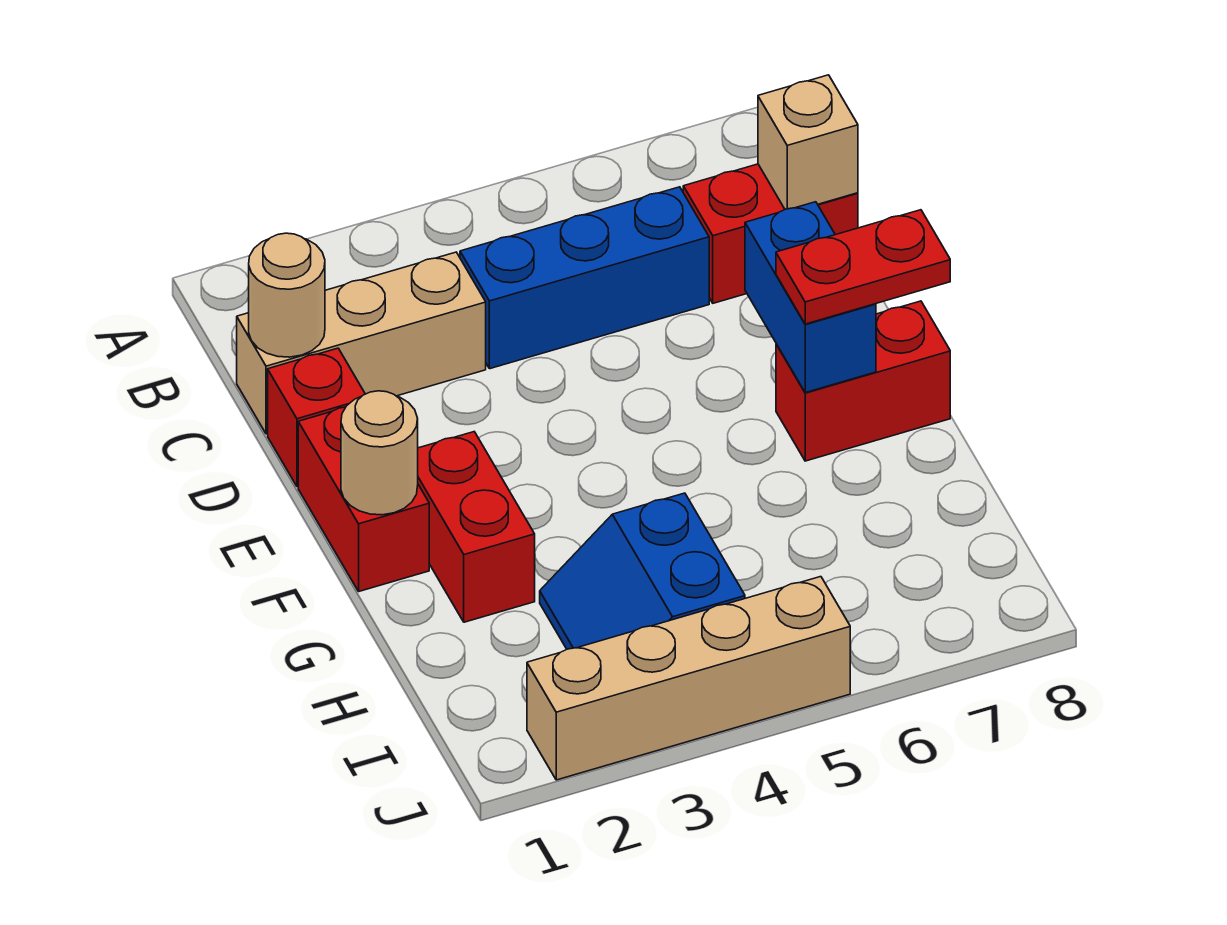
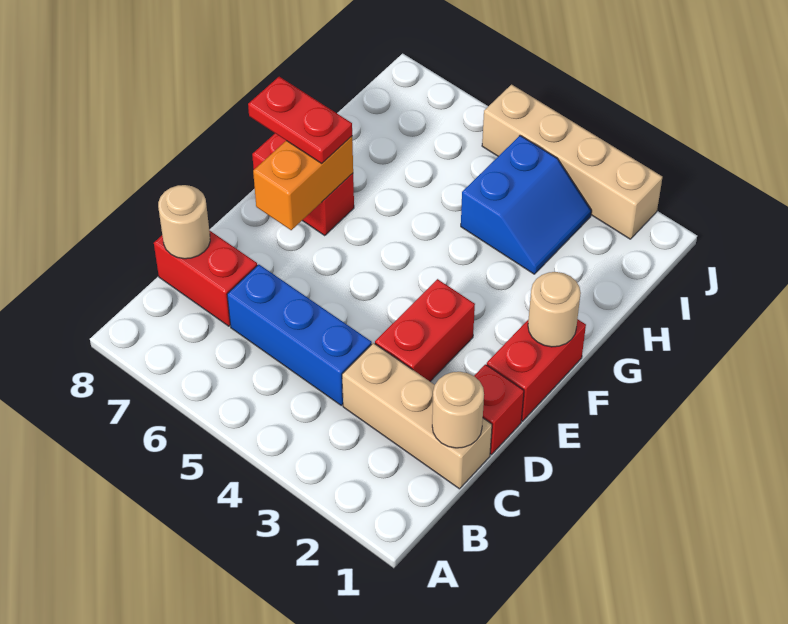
tan 1x1 brick [758,75,858,209] -> tan 1x1 round brick [158,185,210,259]
blue 1x2 brick [745,202,876,393] -> orange 1x2 brick [253,136,353,230]
red 1x2 brick [418,432,535,622] -> red 1x2 brick moved to [375,279,475,381]

